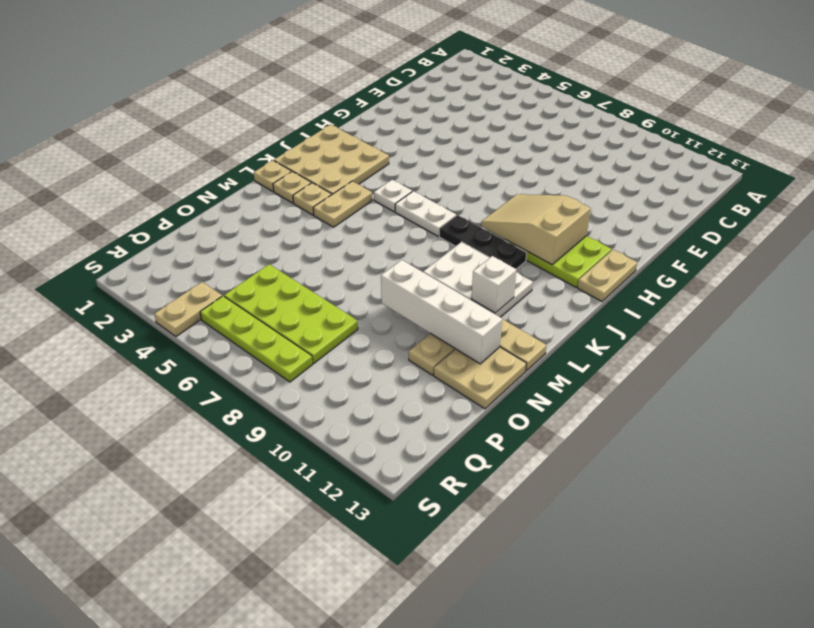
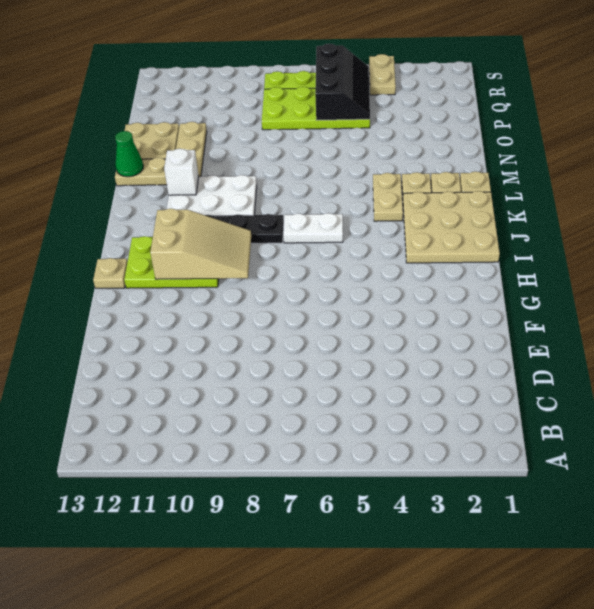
tan 1x2 plate [578,250,637,301] -> tan 1x1 plate [93,258,127,288]
white 1x1 plate [374,180,412,212] -> none
none -> green 1x1 cone [115,131,143,177]
white 1x4 brick [381,260,502,364] -> none
none -> black 2x3 slope [315,44,370,120]

